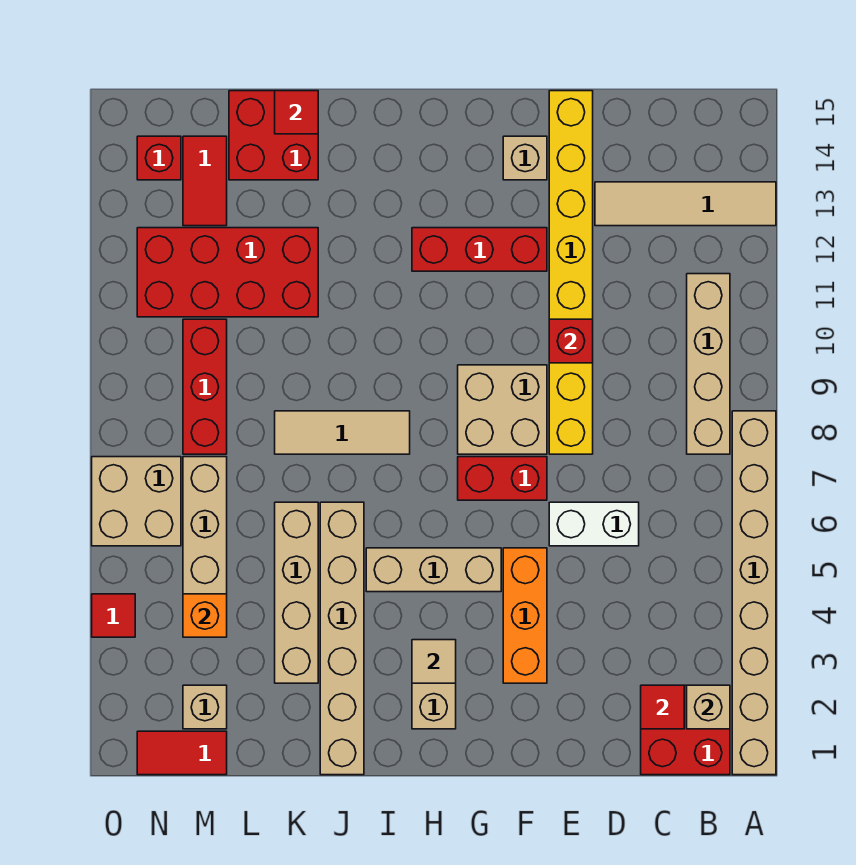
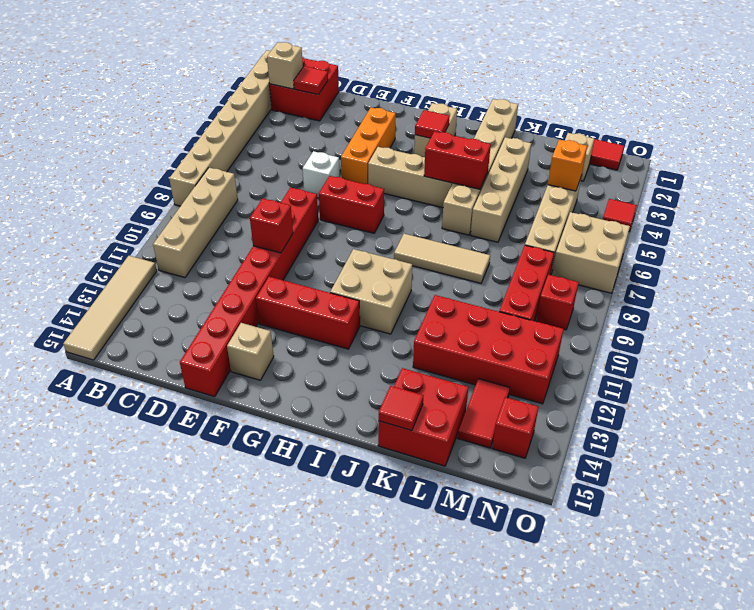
tan 1x4 tile [595,182,776,226] -> tan 1x4 tile turned to [63,256,157,360]
white 1x2 brick [549,502,639,546] -> white 1x1 brick [303,151,340,198]
yellow 1x8 brick [549,91,593,454] -> red 1x8 brick [180,188,318,397]
tan 2x2 brick [458,365,547,454] -> tan 2x2 brick moved to [330,249,412,334]
tan 1x1 tile [412,640,456,683] -> red 1x1 tile [415,110,449,138]
none -> red 1x2 brick [424,131,491,189]
none -> red 1x1 brick [536,275,579,330]

